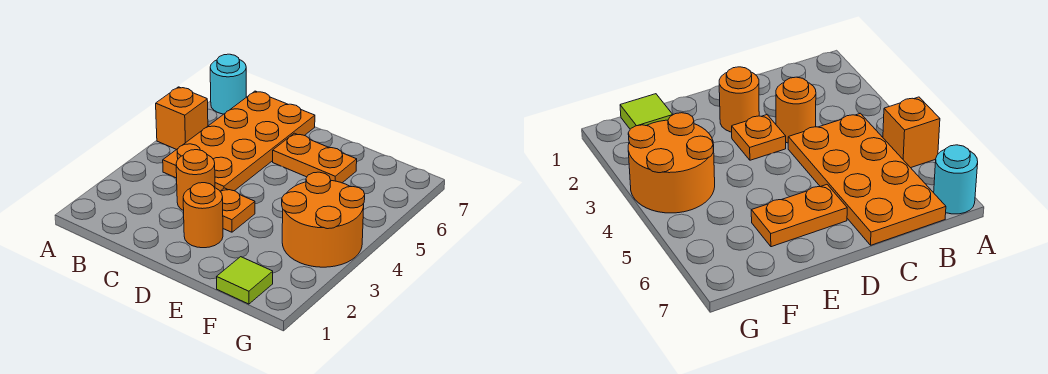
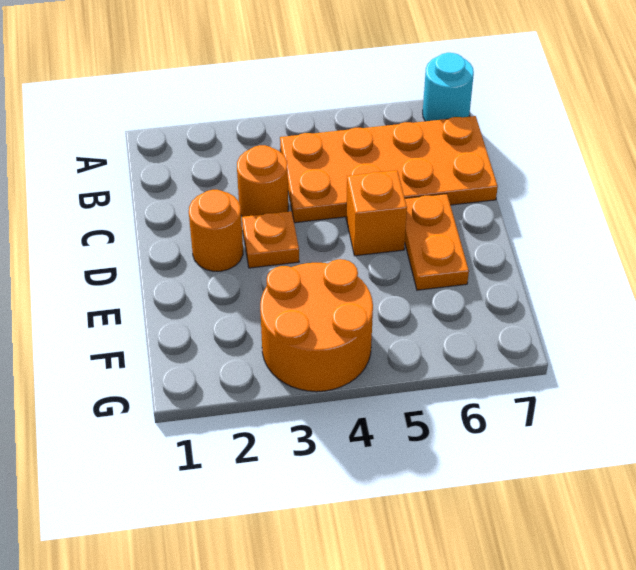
orange 1x1 brick [156,87,208,150] -> orange 1x1 brick moved to [346,170,407,256]
lime 1x1 tile [217,257,273,304] -> none

